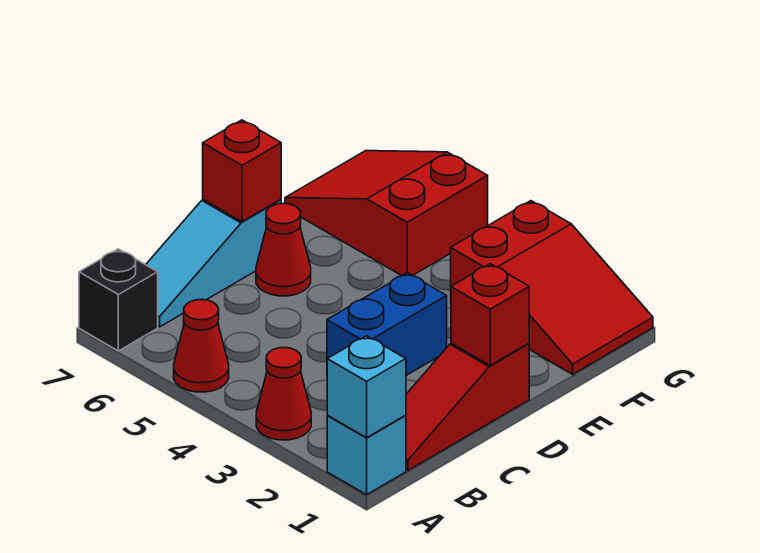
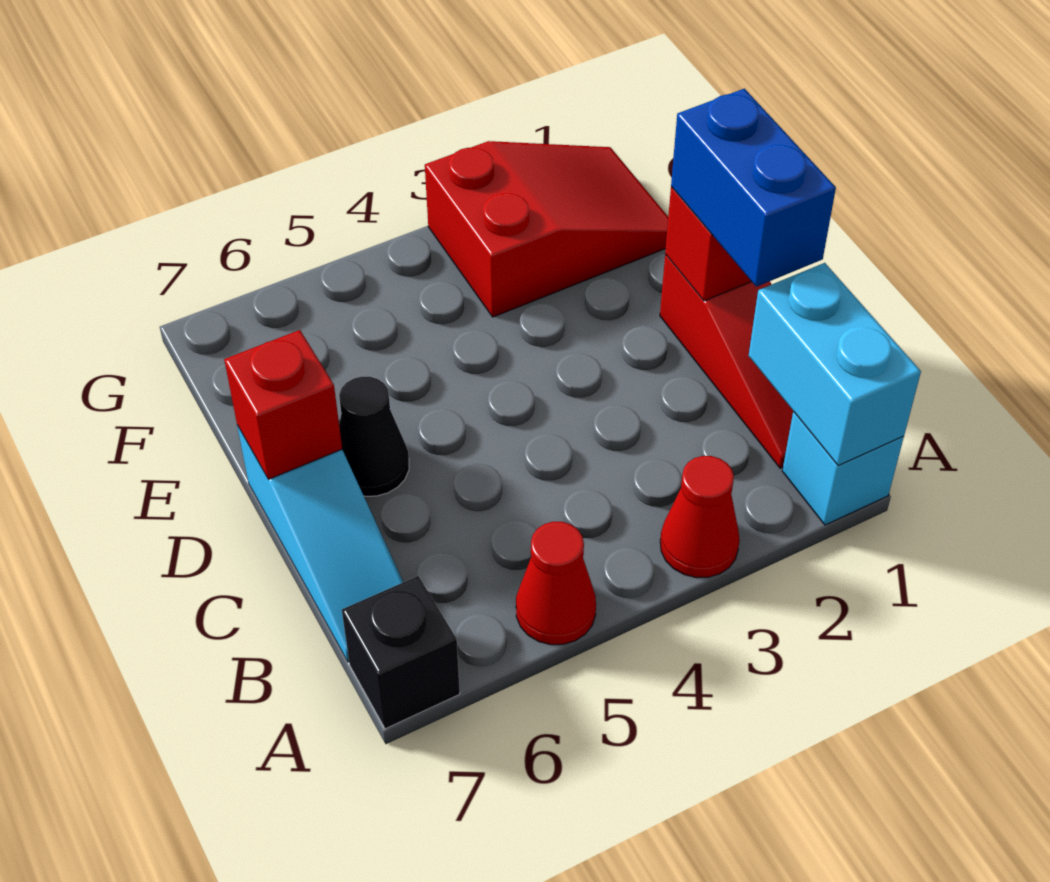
cyan 1x1 brick [327,336,406,438] -> cyan 1x2 brick [749,263,921,466]
blue 1x2 brick [327,273,447,375] -> blue 1x2 brick moved to [671,89,836,287]
red 1x1 cone [256,203,311,296] -> black 1x1 cone [339,377,409,496]
red 2x3 slope [285,151,488,276] -> none

